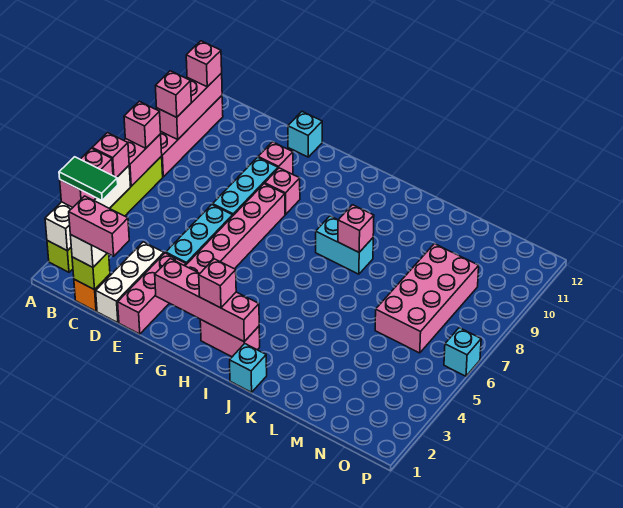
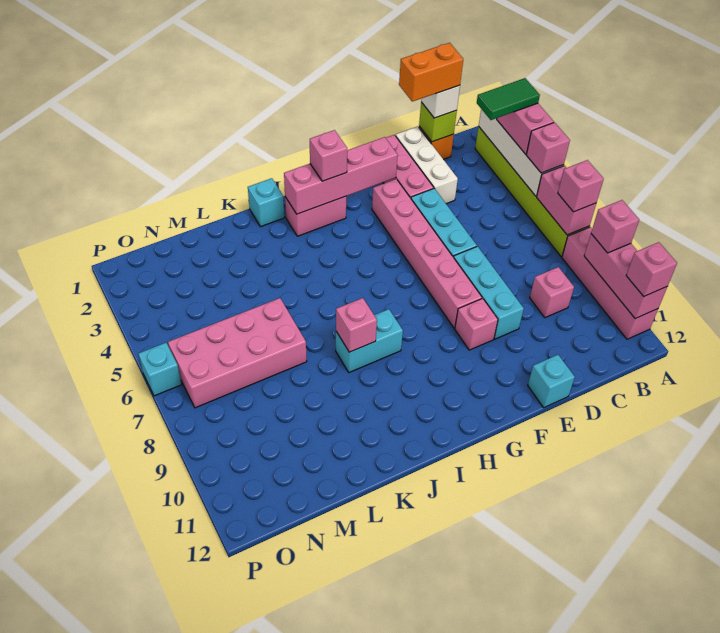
pink 1x2 brick [69,196,129,256] -> orange 1x2 brick [399,43,463,102]
pink 1x1 brick [258,142,293,174] -> pink 1x1 brick moved to [530,267,574,318]
pink 2x4 brick [375,244,479,353] -> pink 2x4 brick turned to [168,298,307,408]

